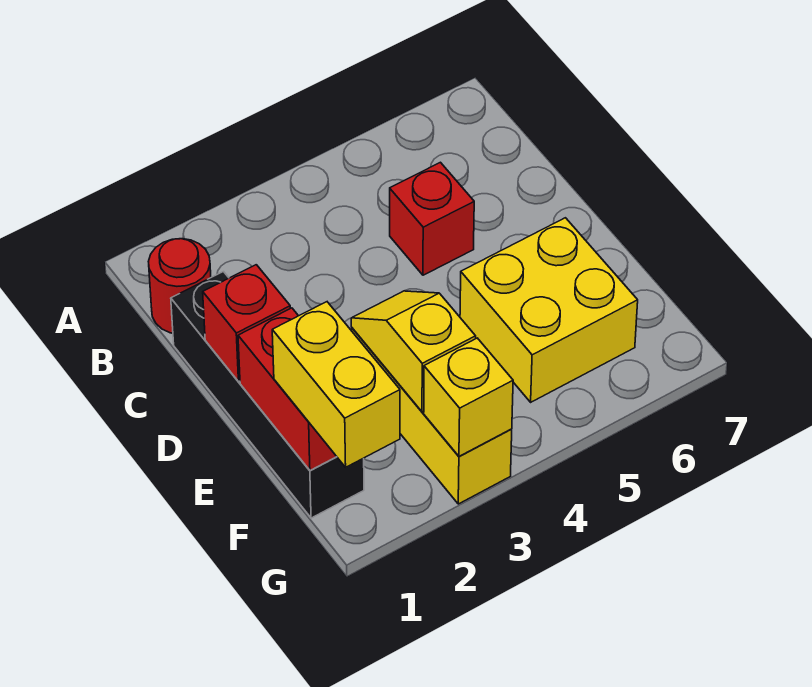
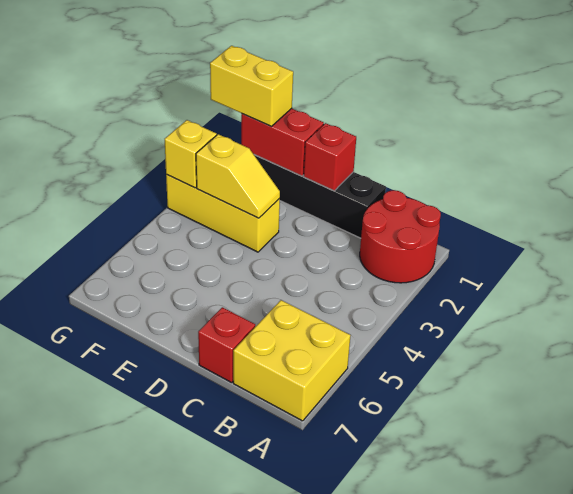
red 1x1 round brick [148,239,211,333] -> red 2x2 round brick [360,190,441,283]
red 1x1 brick [390,162,474,275] -> red 1x1 brick moved to [198,307,255,383]
yellow 2x2 brick [460,218,638,402] -> yellow 2x2 brick moved to [233,300,351,421]

